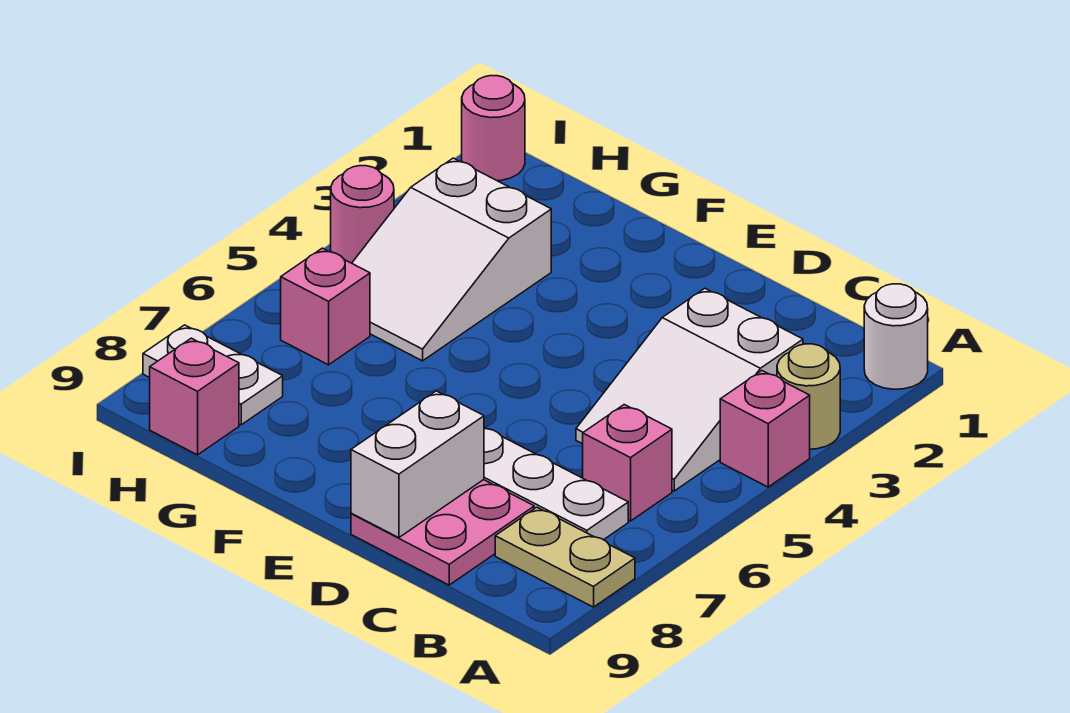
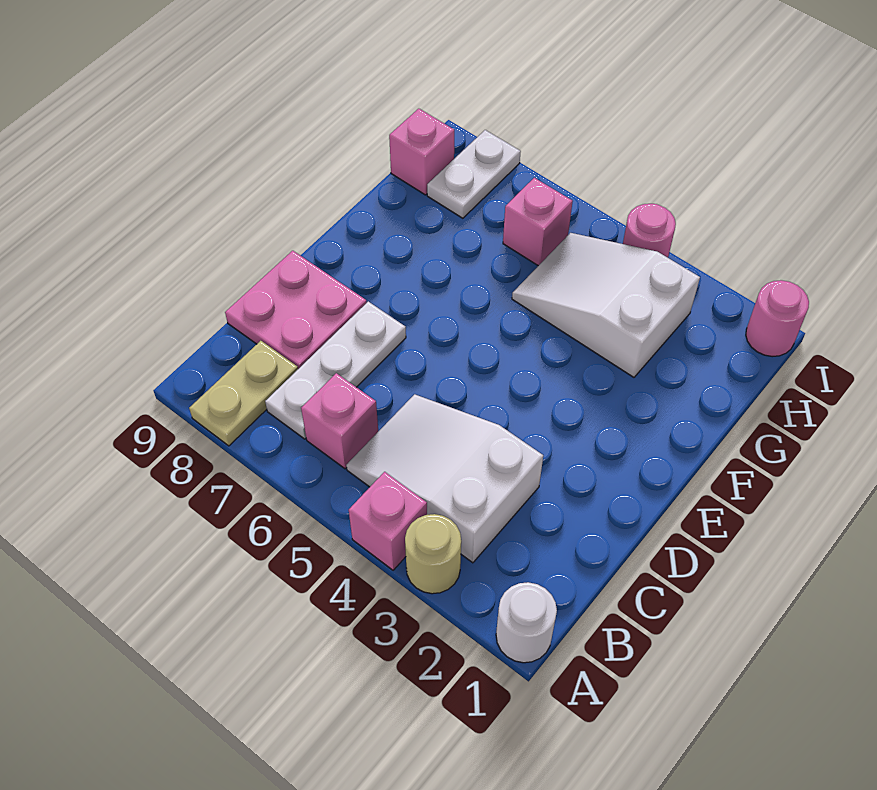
white 1x2 brick [351,391,484,538] -> none

